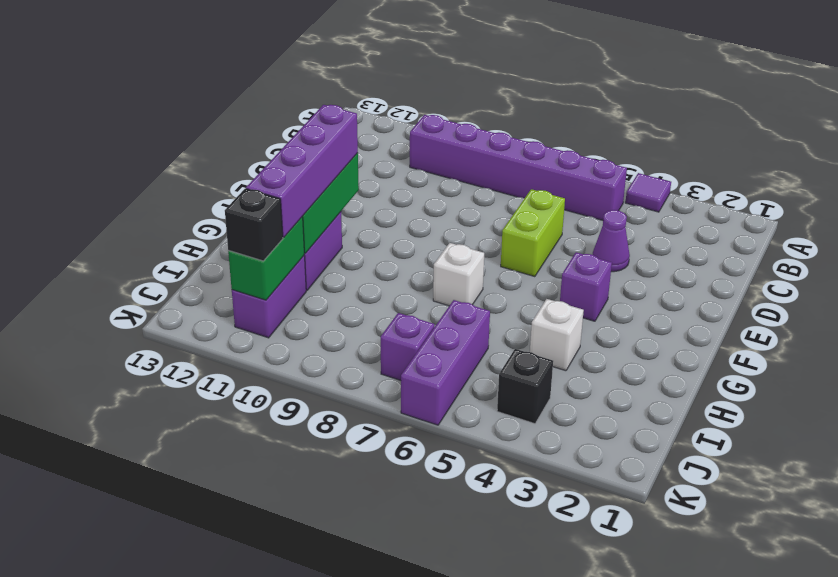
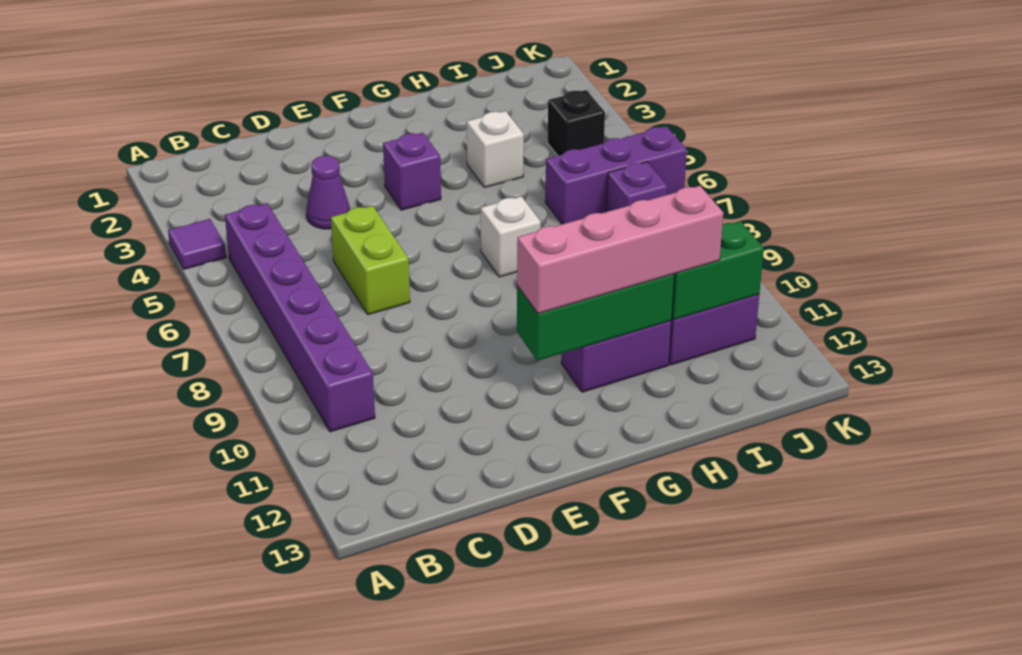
lime 1x2 brick [501,189,565,277] -> lime 1x2 brick turned to [331,206,410,315]
purple 1x4 brick [246,105,358,237] -> pink 1x4 brick [517,186,723,314]
black 1x1 brick [225,188,283,261] -> none

